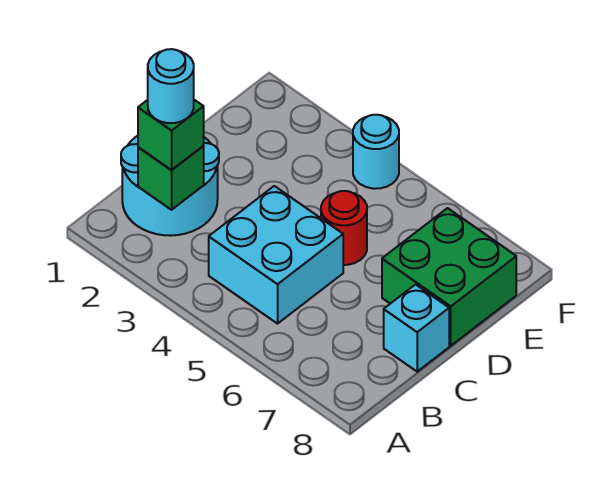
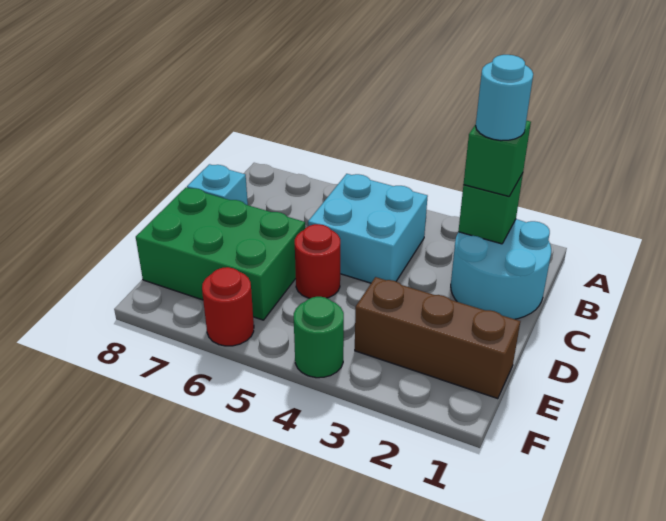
green 2x2 brick [382,208,516,346] -> green 2x3 brick [136,187,305,320]
none -> brown 1x3 brick [355,277,520,399]
cyan 1x1 round brick [353,115,399,189] -> green 1x1 round brick [294,297,344,378]
none -> red 1x1 round brick [202,267,254,346]

